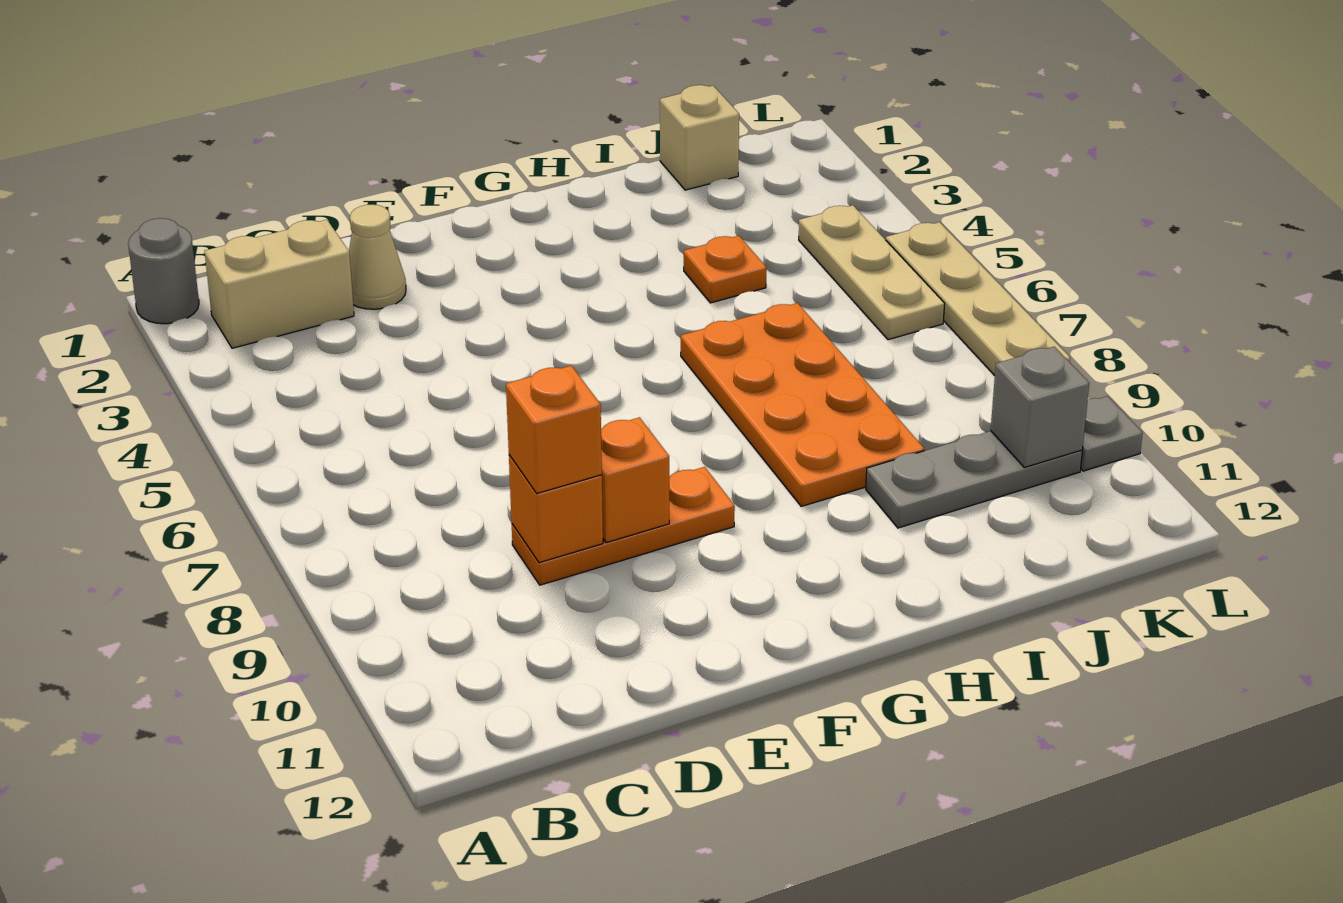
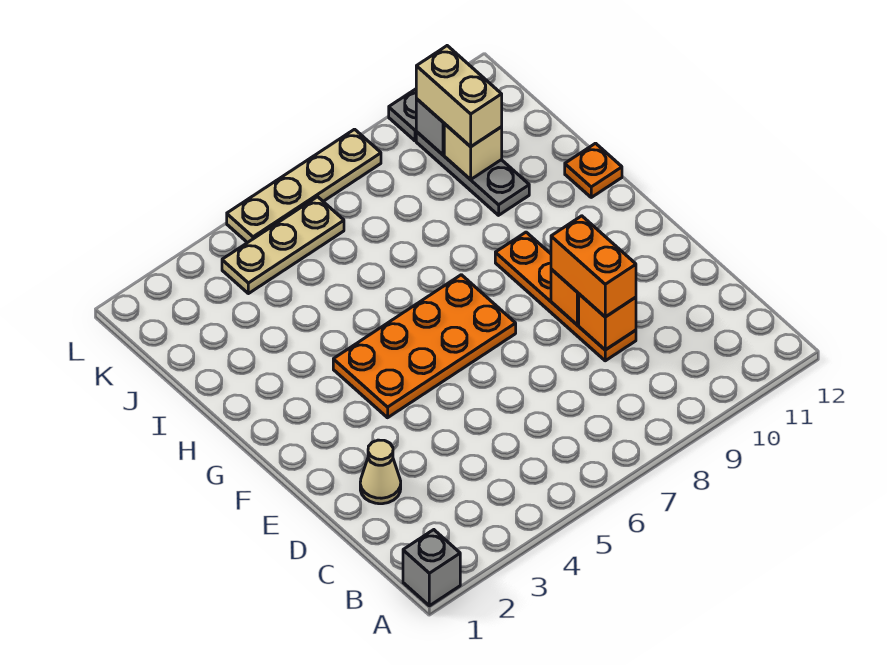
grey 1x1 round brick [128,218,199,324] -> grey 1x1 brick [403,530,460,606]
tan 1x2 brick [205,220,354,348] -> tan 1x2 brick moved to [416,46,502,147]
orange 1x3 plate [512,467,735,585] -> orange 1x4 plate [495,232,636,361]
orange 1x1 brick [506,366,602,494] -> orange 1x2 brick [551,216,636,317]
orange 2x4 plate [681,303,924,506] -> orange 2x4 plate moved to [333,275,516,418]
orange 1x1 plate [684,236,767,303] -> orange 1x1 plate moved to [565,143,622,197]
tan 1x1 brick [660,85,739,190] -> tan 1x1 brick moved to [444,124,502,180]

